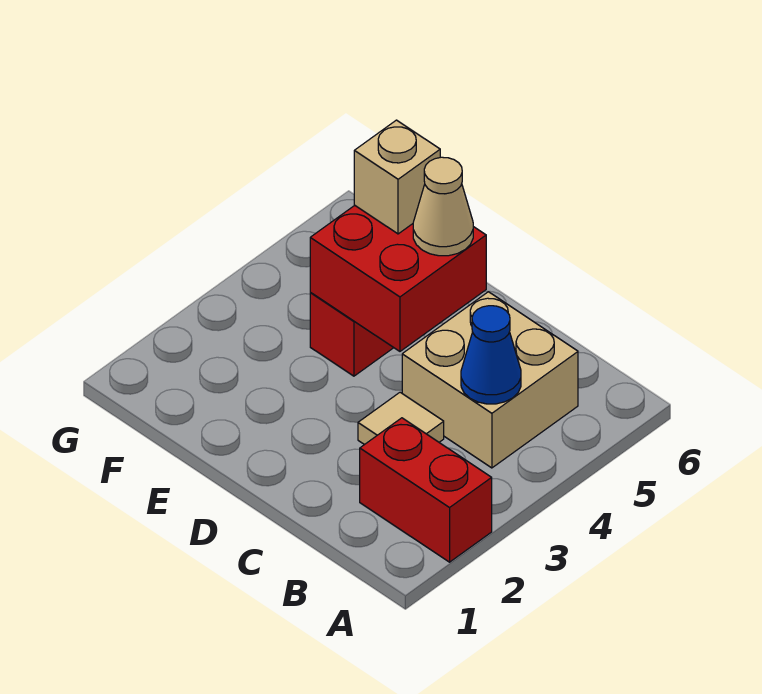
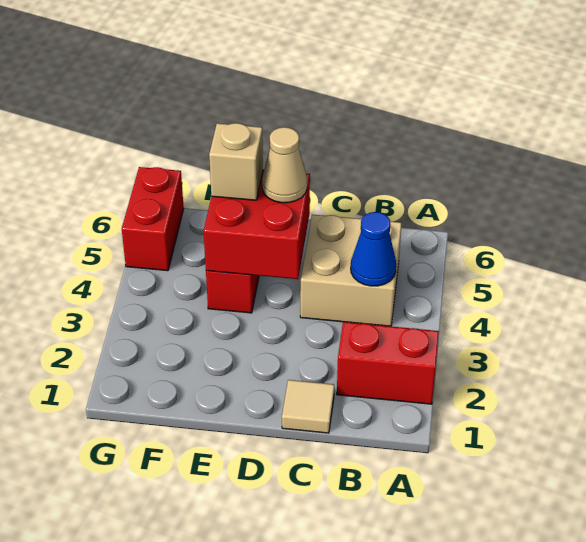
tan 1x1 tile [358,392,444,445] -> tan 1x1 tile moved to [282,380,334,433]
none -> red 1x2 brick [122,167,184,271]

